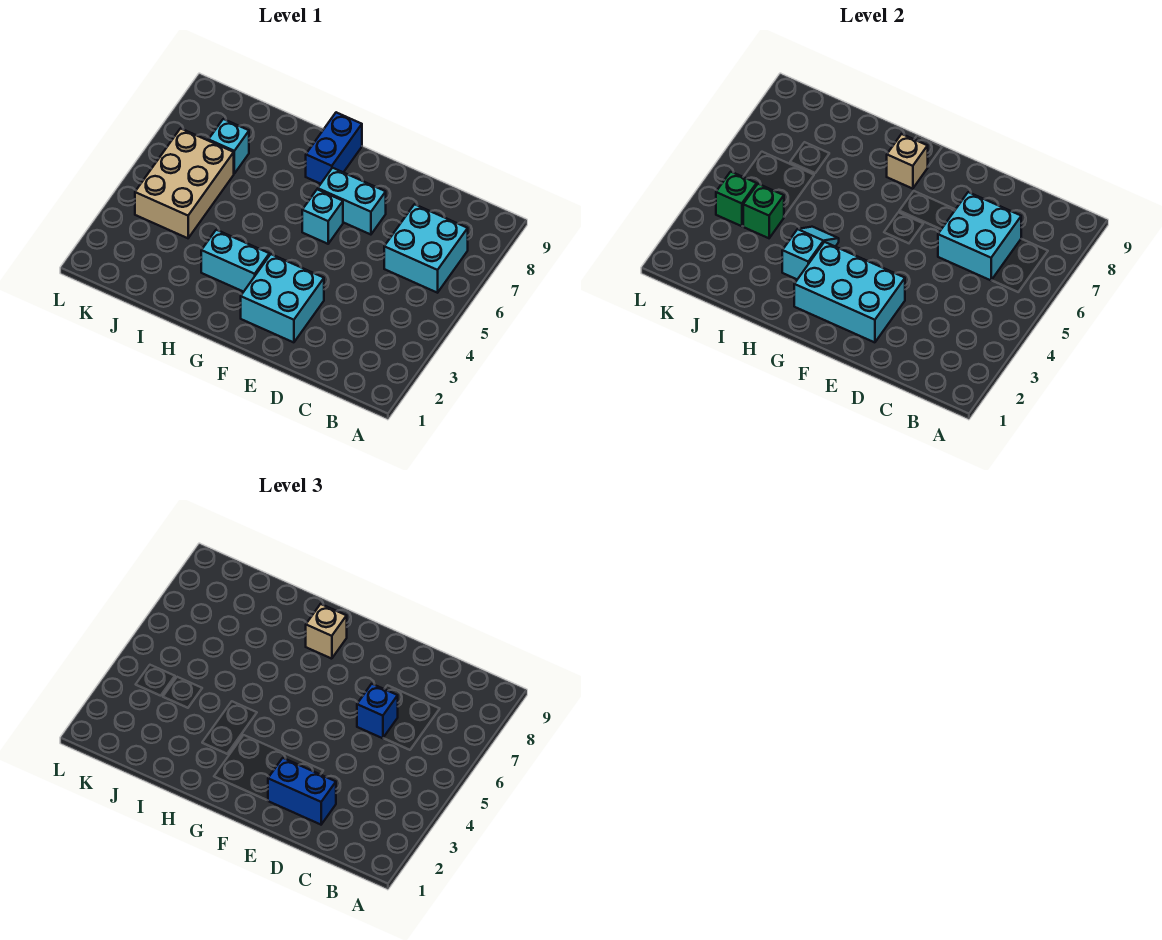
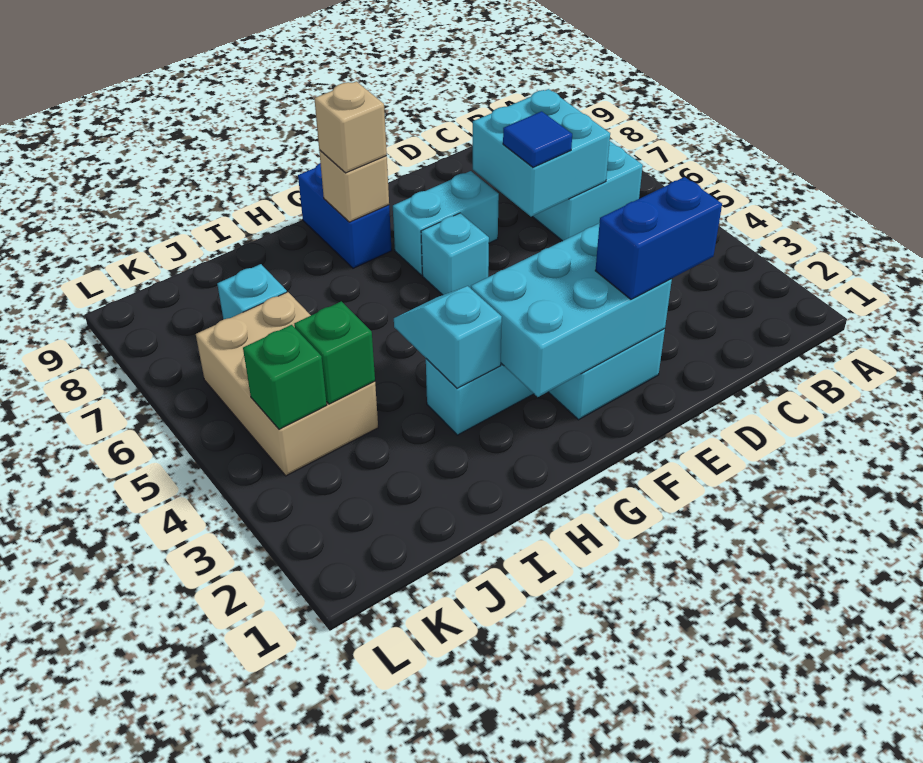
blue 1x1 brick [357,684,398,738] -> blue 1x1 tile [503,111,572,167]

